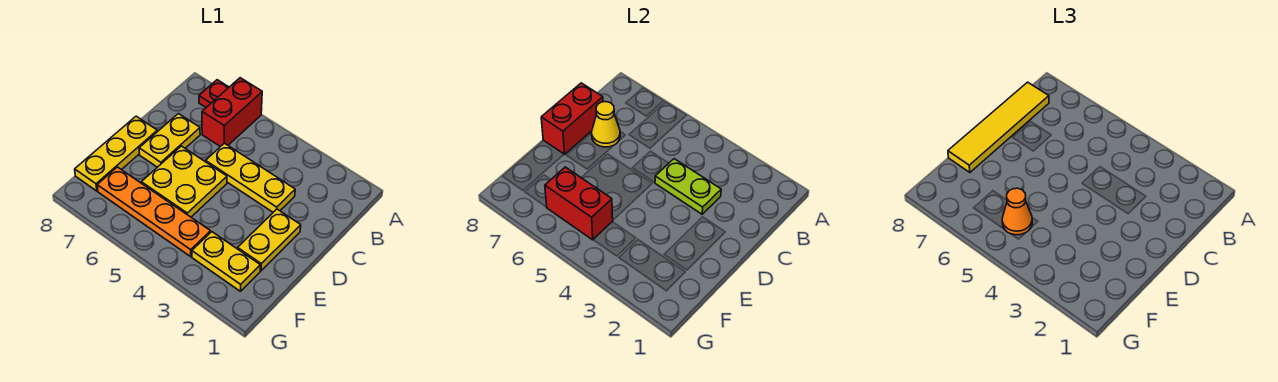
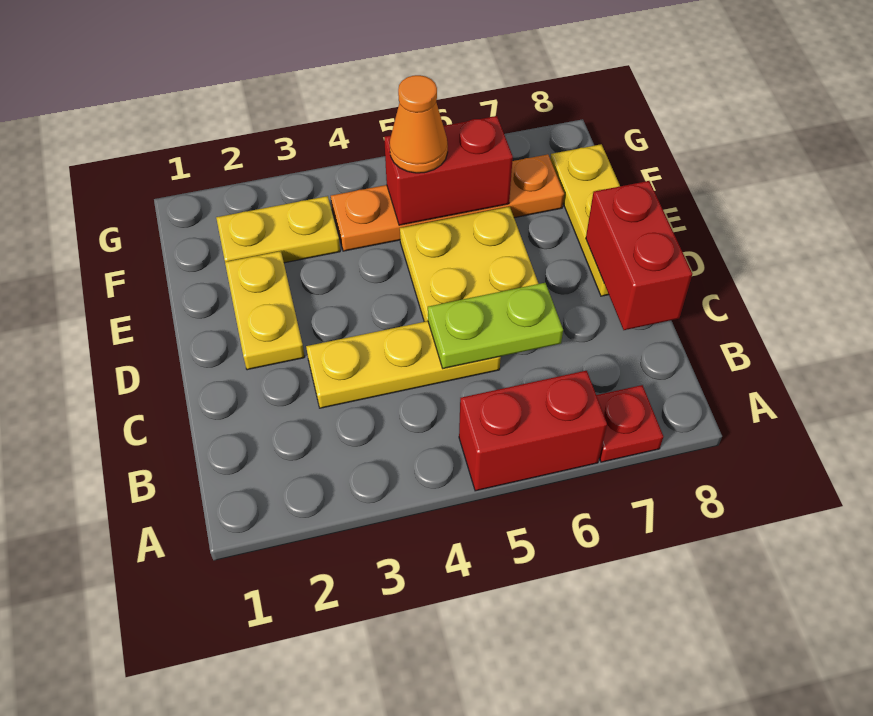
red 1x2 brick [202,78,262,147] -> red 1x2 brick turned to [459,371,607,491]
yellow 1x4 tile [948,82,1049,172] -> none
lime 1x2 plate [655,159,721,214] -> lime 1x2 plate moved to [428,283,563,368]
yellow 1x2 plate [139,114,200,167] -> none
yellow 1x1 cone [592,102,620,147] -> none

